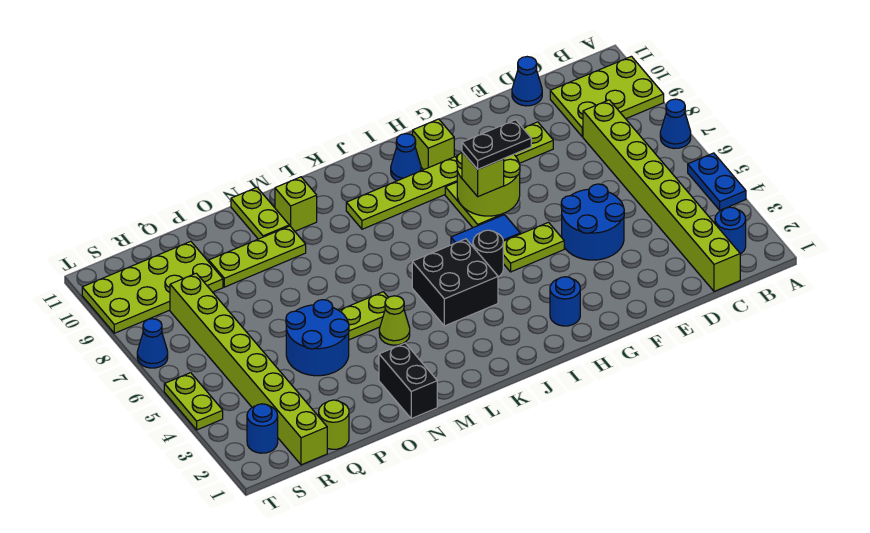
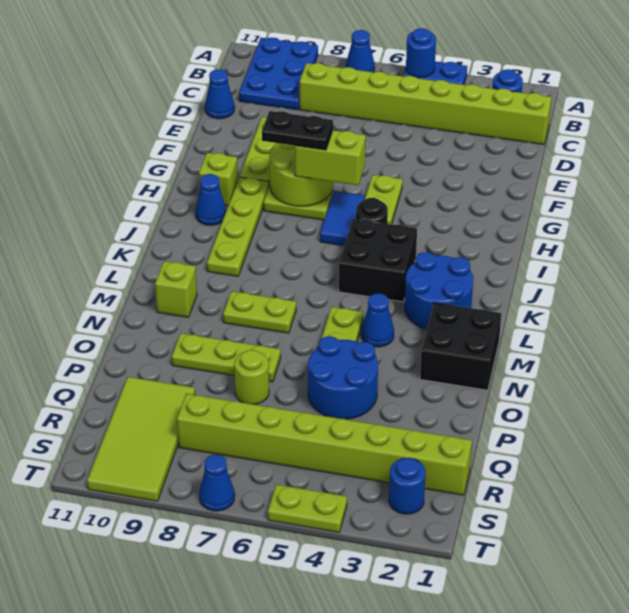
lime 2x3 plate [550,56,664,137] -> blue 2x3 plate [239,38,318,110]
blue 2x2 round brick [561,184,624,260] -> blue 2x2 round brick moved to [405,252,473,330]
black 1x2 plate [462,120,531,169] -> black 1x2 plate turned to [262,111,333,150]
blue 1x1 round brick [550,277,580,326] -> blue 1x1 round brick moved to [406,28,436,77]
lime 1x1 brick [462,152,504,197] -> lime 1x2 brick [295,130,366,185]
lime 1x1 cone [379,296,410,345] -> blue 1x1 cone [361,293,394,347]
black 1x2 brick [379,343,437,419] -> black 2x2 brick [420,303,501,390]
lime 1x3 plate [209,226,306,287] -> lime 1x3 plate turned to [172,333,281,382]
lime 1x2 plate [231,187,289,239] -> lime 1x2 plate moved to [223,291,296,333]
lime 1x1 round brick [319,400,349,449] -> lime 1x1 round brick moved to [234,350,269,405]
lime 2x4 plate [82,241,223,333] -> lime 2x4 tile [87,377,195,501]

